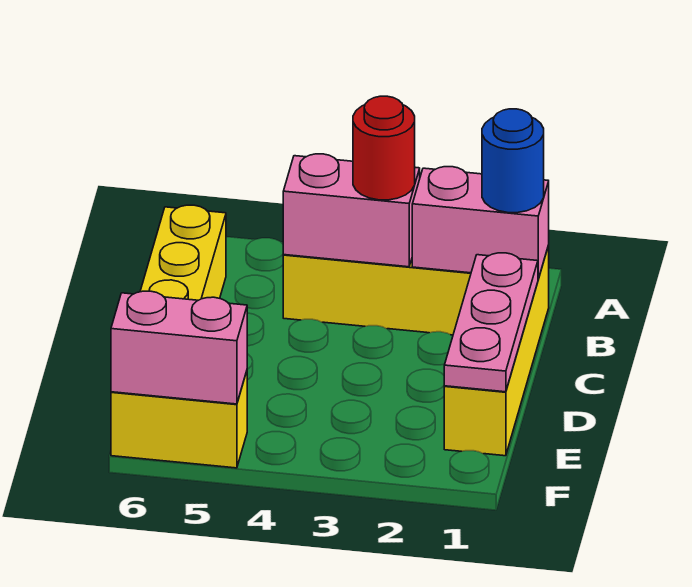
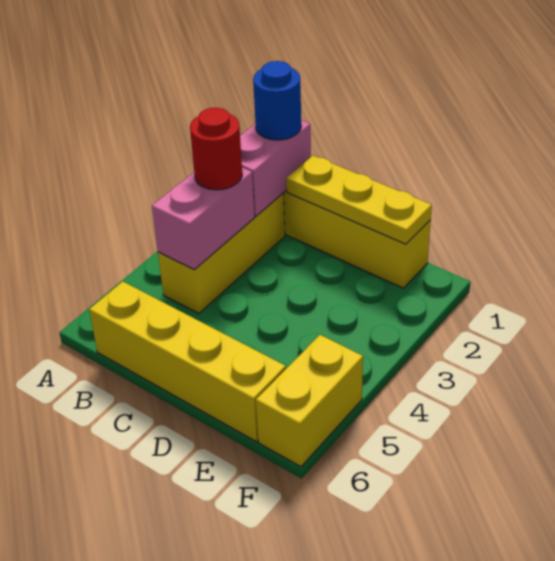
pink 1x3 plate [444,253,538,392] -> yellow 1x3 plate [286,155,432,244]
pink 1x2 brick [111,291,247,404] -> none

